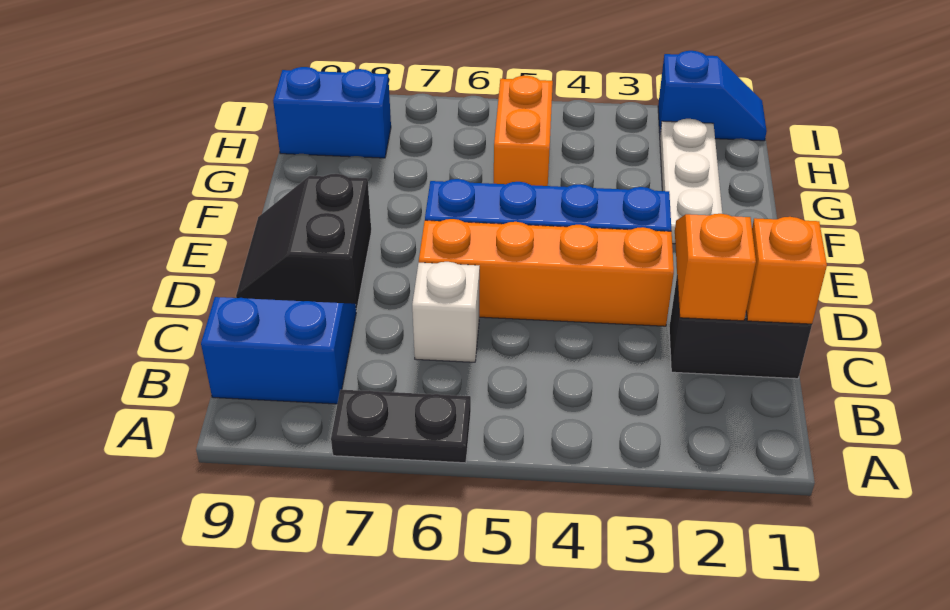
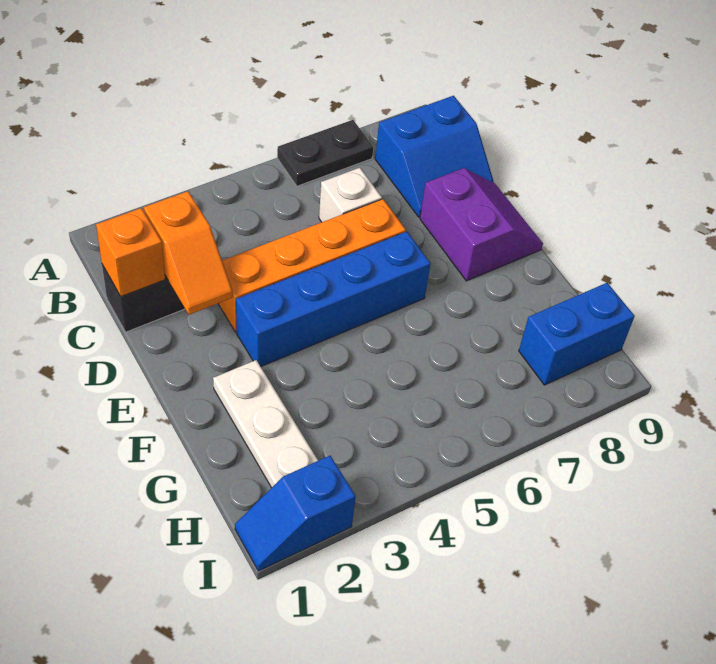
black 2x2 slope [236,174,371,311] -> purple 2x2 slope [420,168,543,281]
orange 1x2 brick [494,76,553,186] -> none

